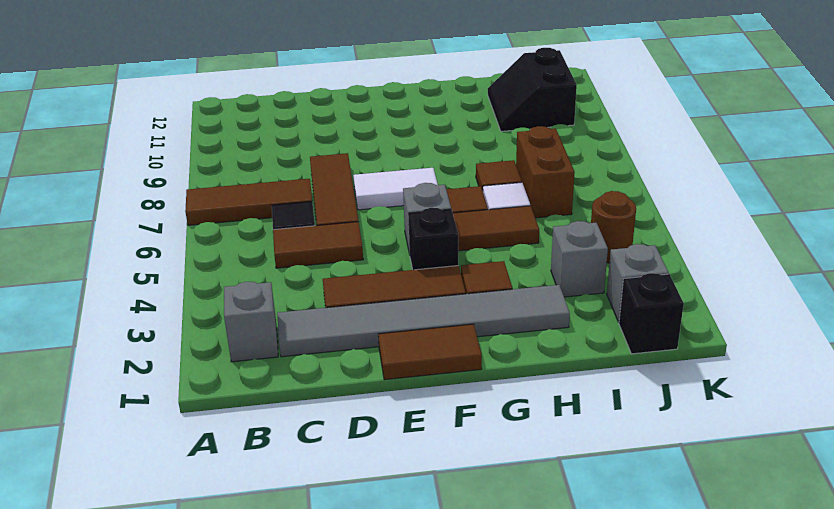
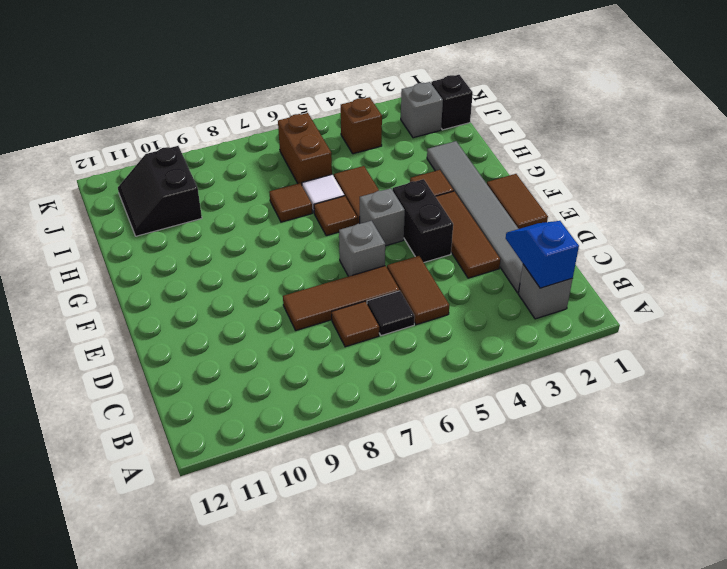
brown 1x3 tile [185,179,312,225] -> brown 1x1 tile [332,301,379,347]
none -> blue 1x2 slope [506,221,579,288]
white 1x2 tile [353,168,438,210] -> none
black 1x1 brick [408,208,458,270] -> black 1x2 brick [393,179,453,263]
grey 1x1 brick [551,221,608,297] -> grey 1x1 brick moved to [339,221,385,276]
brown 1x2 brick [516,126,575,218] -> brown 1x2 brick turned to [278,113,332,185]
black 2x2 slope [488,48,577,131] -> black 2x2 slope turned to [118,146,202,236]
brown 1x1 round brick [591,191,636,263] -> brown 1x1 brick [341,97,382,154]

